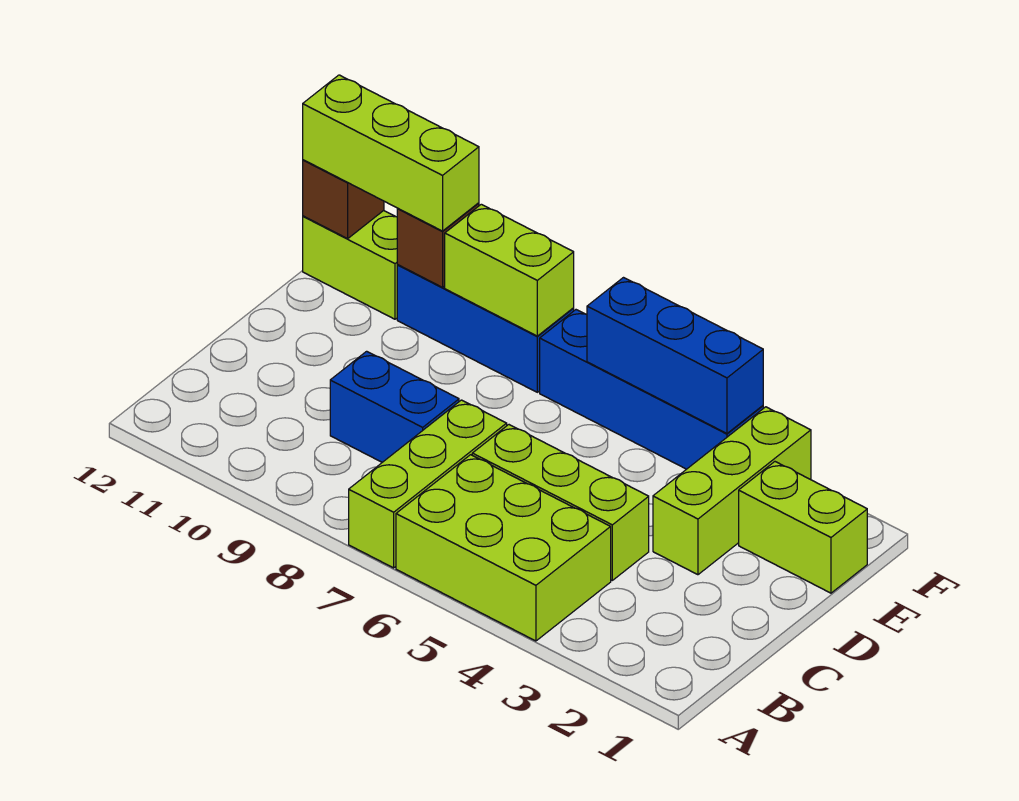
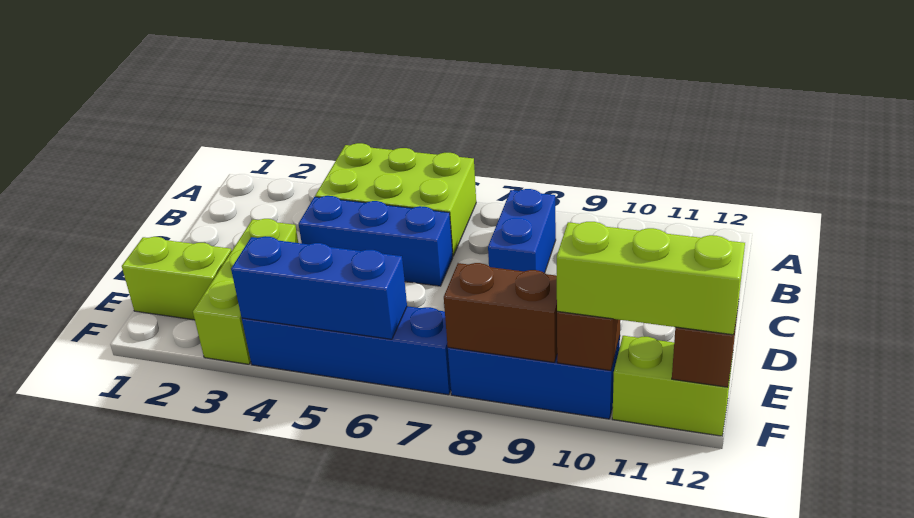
lime 1x3 brick [349,400,507,568] -> none
lime 1x3 brick [472,425,649,580] -> blue 1x3 brick [299,196,453,286]
blue 1x2 brick [330,351,459,462] -> blue 1x2 brick turned to [488,189,556,273]
lime 1x2 brick [445,204,574,336] -> brown 1x2 brick [444,263,557,362]

